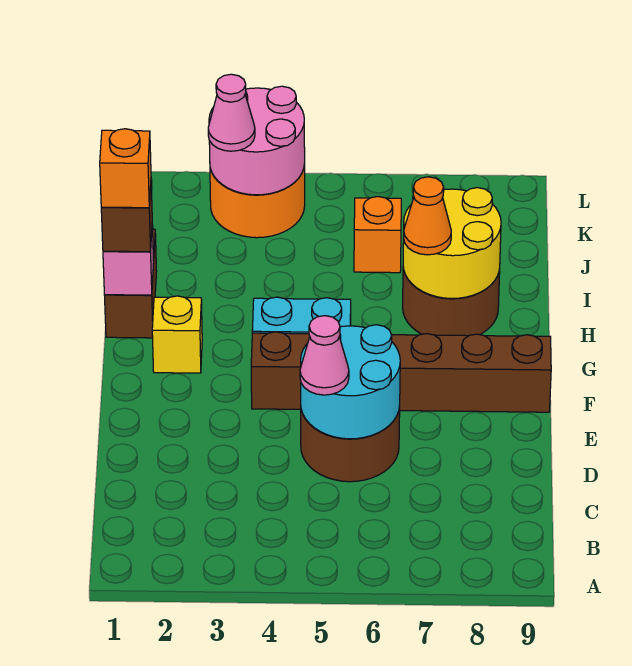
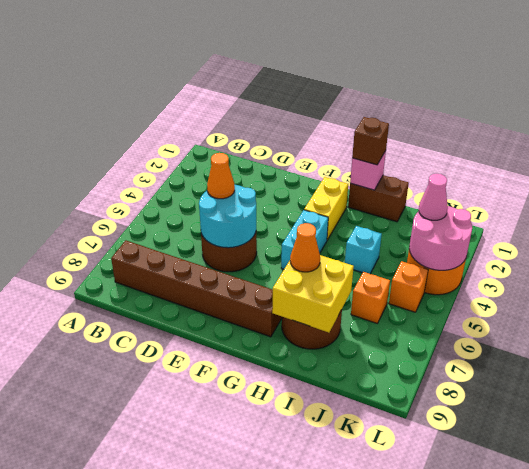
pink 1x1 cone [300,316,349,395] -> orange 1x1 cone [207,153,235,199]
brown 1x6 brick [251,332,551,412] -> brown 1x6 brick turned to [111,240,282,337]
yellow 1x1 brick [152,296,202,373] -> yellow 1x2 brick [304,177,348,240]
orange 1x1 brick [100,129,151,208] -> orange 1x1 brick moved to [389,261,428,312]
yellow 2x2 round brick [403,188,501,299] -> yellow 2x2 brick [272,255,354,333]
none -> cyan 1x1 brick [345,226,382,274]

